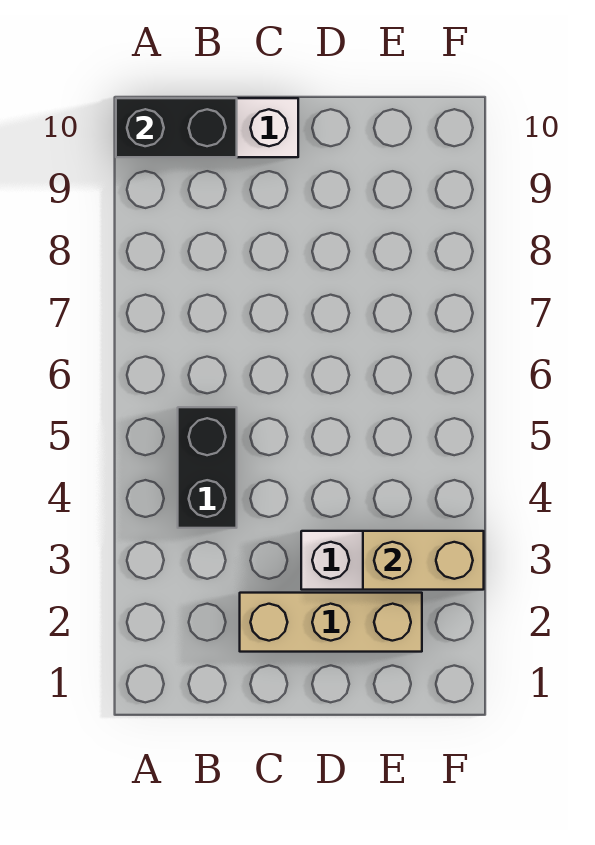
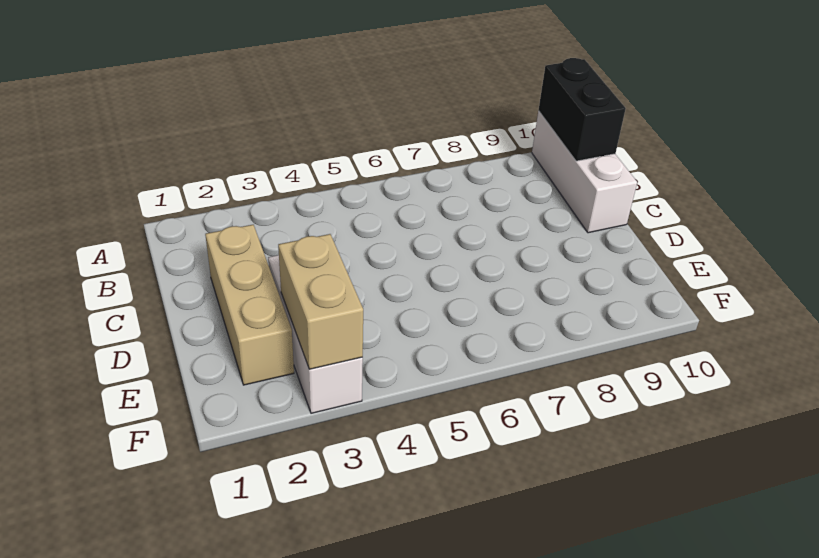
black 1x2 brick [178,407,237,528] -> none

